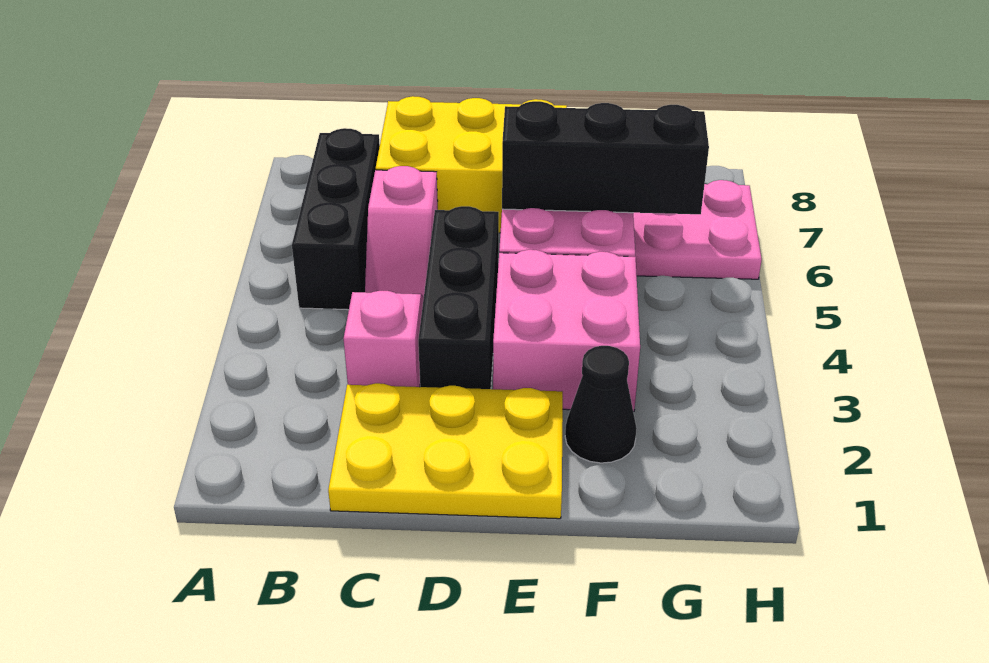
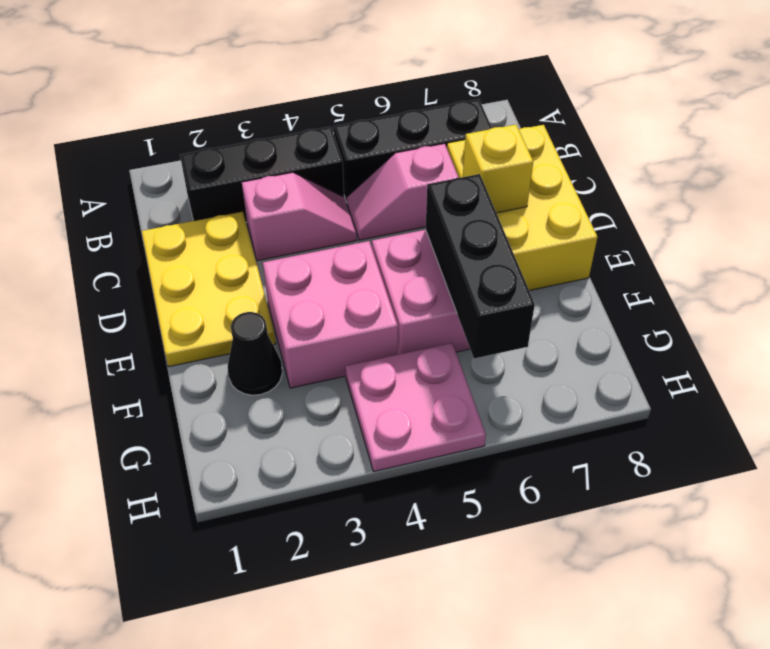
black 1x3 brick [418,206,499,389] -> black 1x3 brick moved to [180,127,344,222]
none -> yellow 1x1 brick [463,125,533,213]
pink 2x2 plate [633,180,762,279] -> pink 2x2 plate moved to [345,343,486,471]

